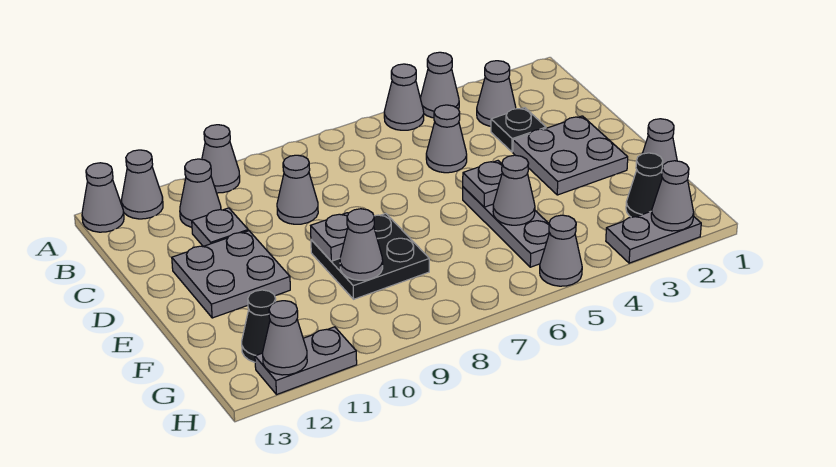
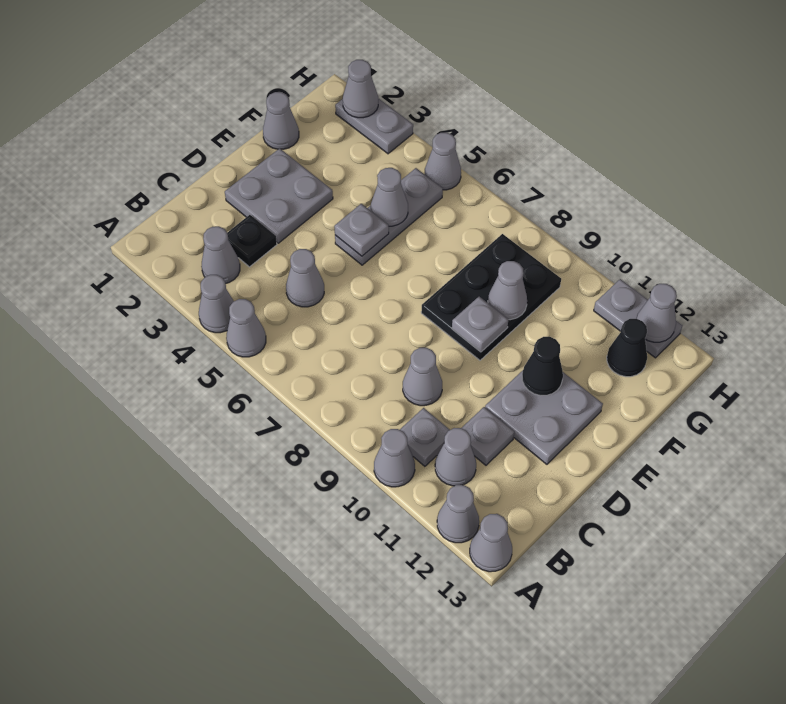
none -> grey 1x1 plate [400,408,450,466]
black 2x2 plate [311,214,429,299] -> black 2x3 plate [421,234,561,360]
black 1x1 cone [626,153,663,217] -> black 1x1 cone moved to [522,337,563,396]

